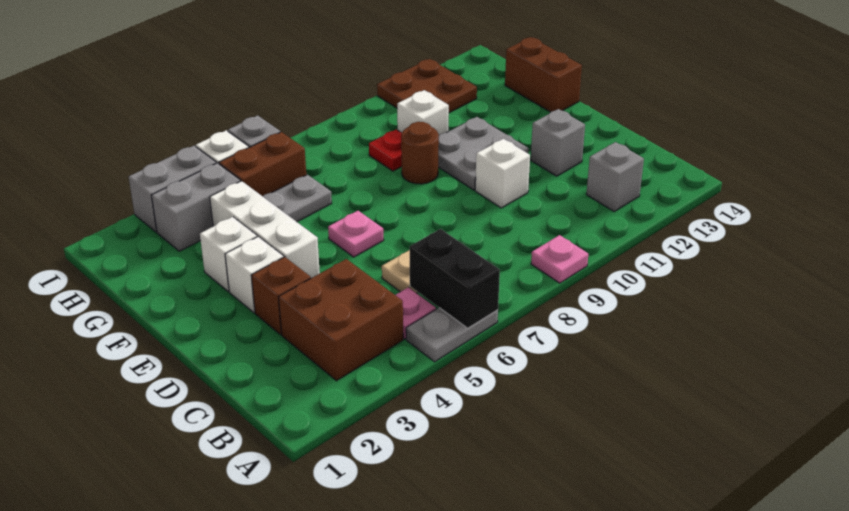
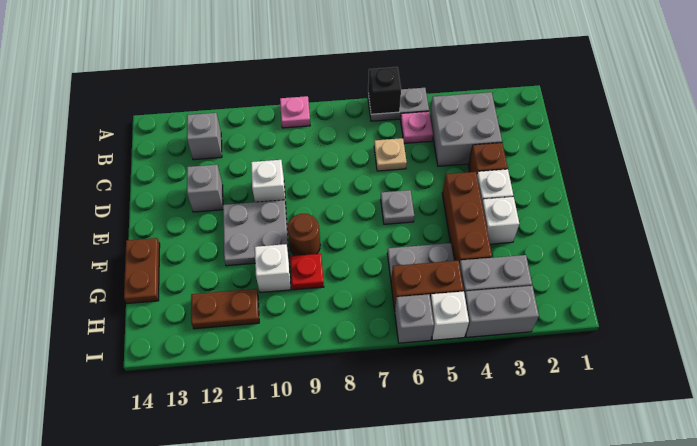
black 1x2 brick [410,229,500,328] -> black 1x1 brick [368,67,401,114]
brown 2x2 brick [279,259,403,381] -> grey 2x2 brick [430,92,502,166]
white 1x3 brick [210,181,320,278] -> brown 1x3 brick [442,172,492,264]
pink 1x1 plate [328,211,384,257] -> grey 1x1 plate [381,190,414,224]
brown 1x2 brick [505,37,582,112] -> brown 1x2 plate [124,238,160,304]
brown 2x2 plate [377,59,477,113] -> brown 1x2 plate [191,289,259,329]

